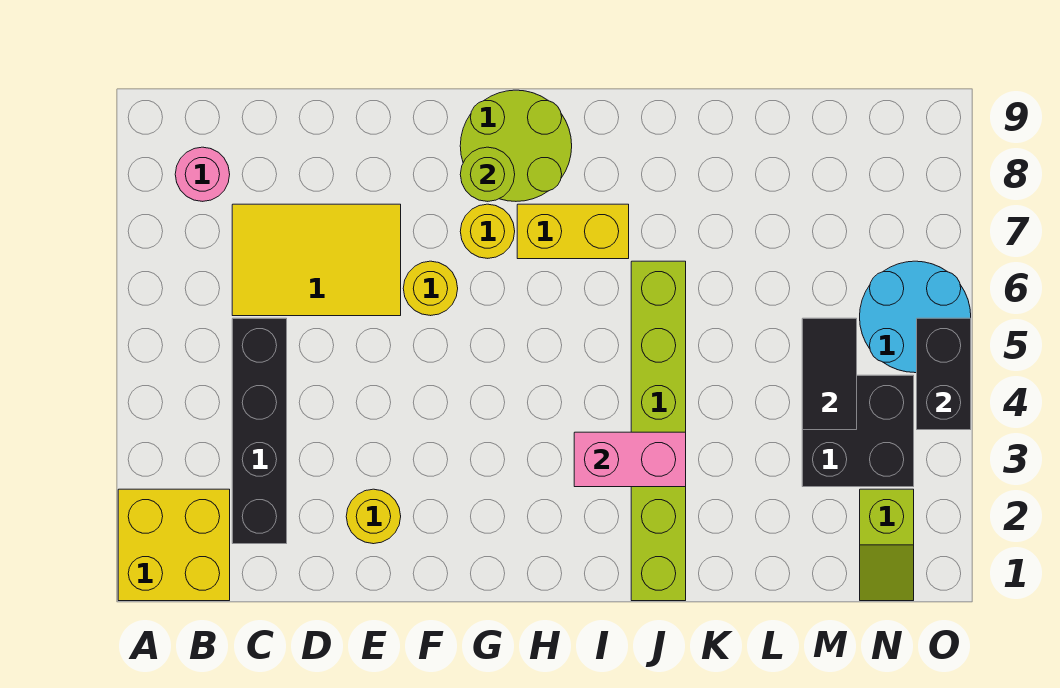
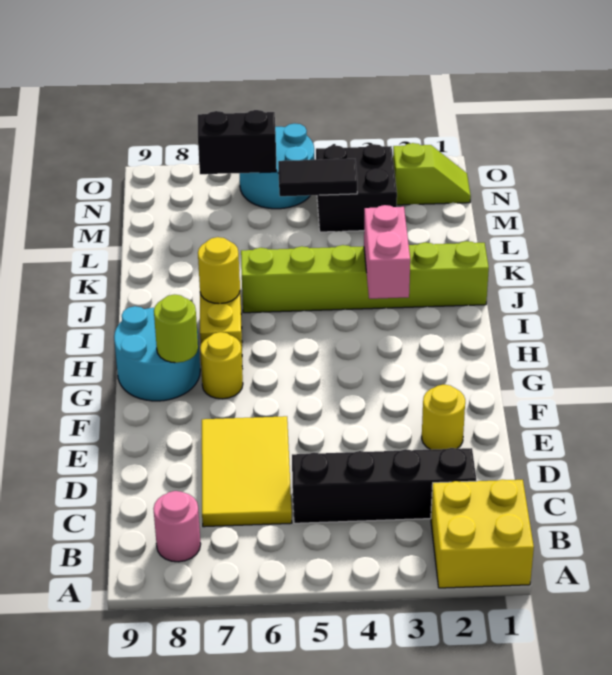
yellow 1x1 round brick [403,261,458,316] -> yellow 1x1 round brick moved to [198,237,240,304]
lime 2x2 round brick [460,90,572,201] -> cyan 2x2 round brick [114,306,200,401]
black 1x2 brick [917,318,971,430] -> black 1x2 brick moved to [198,110,277,174]

